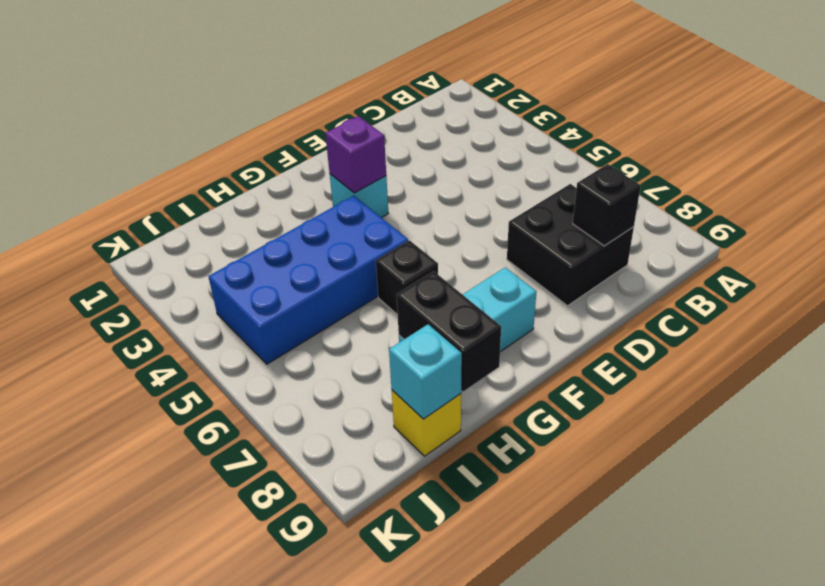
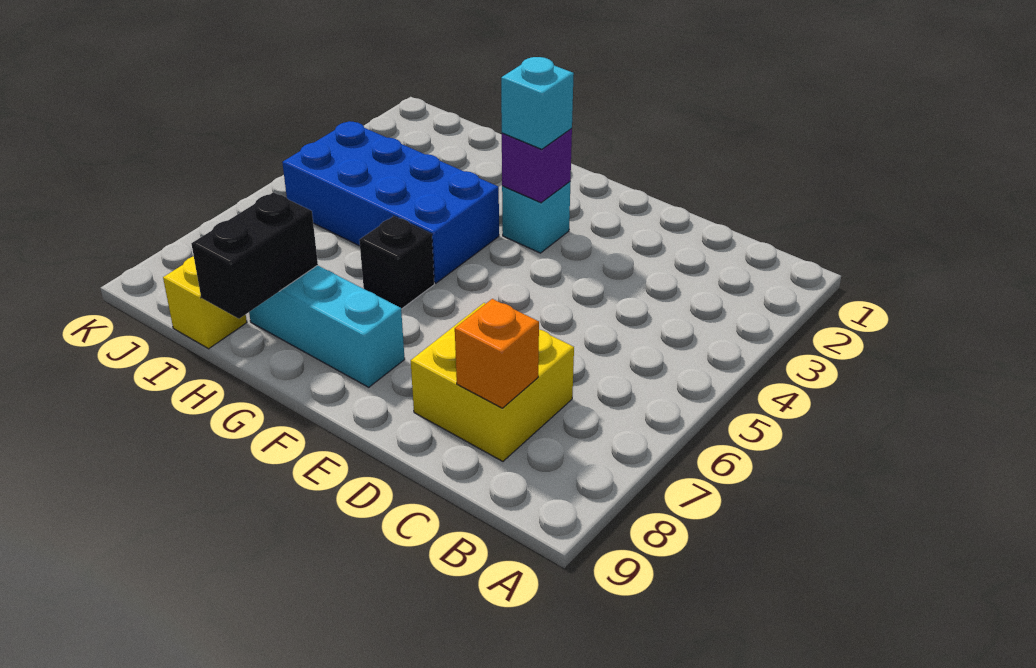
black 2x2 brick [507,184,634,306] -> yellow 2x2 brick [411,303,574,461]
black 1x1 brick [573,164,641,246] -> orange 1x1 brick [455,299,539,408]
cyan 1x1 brick [389,324,462,419] -> cyan 1x1 brick moved to [501,57,574,149]

